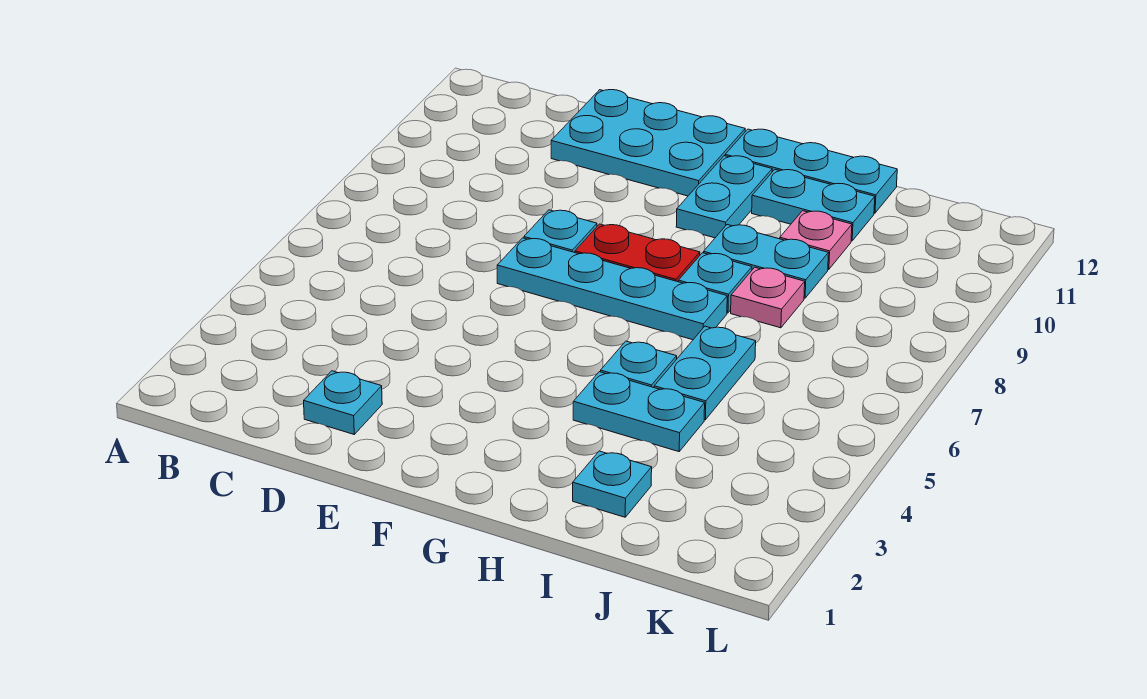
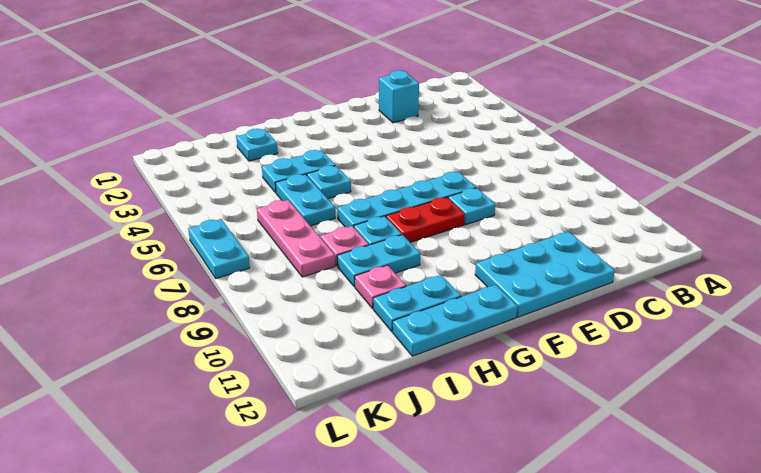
cyan 1x1 plate [304,371,382,434] -> cyan 1x1 brick [379,70,419,123]
cyan 1x2 plate [676,156,772,238] -> cyan 1x2 plate moved to [188,219,250,279]
none -> pink 1x3 plate [257,200,335,277]

